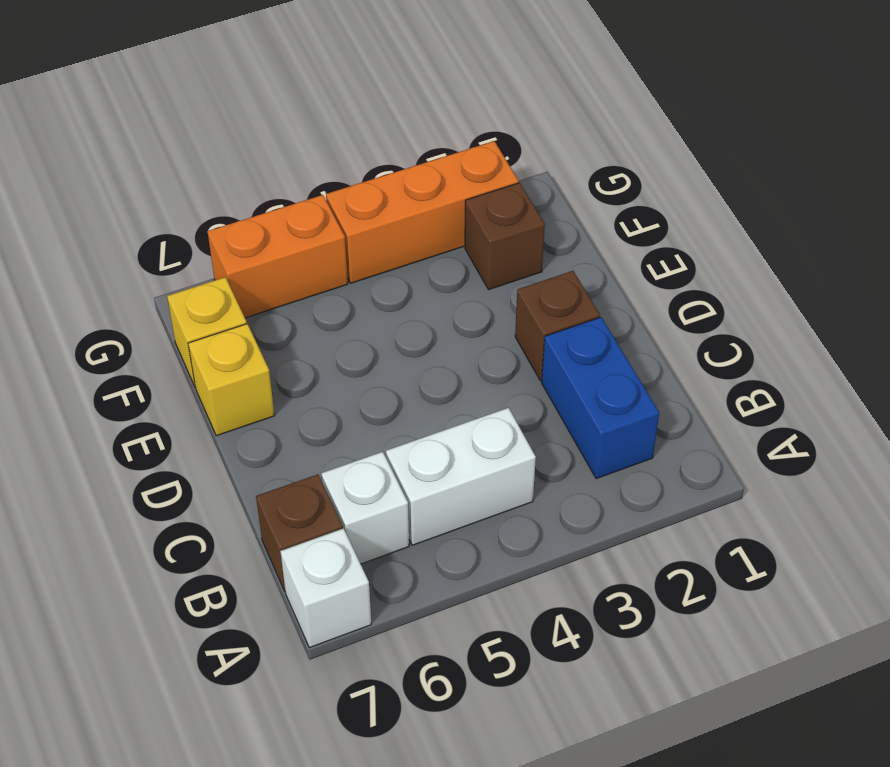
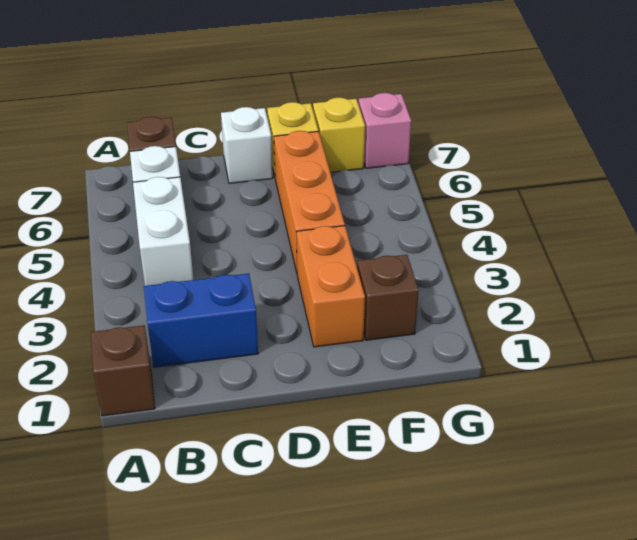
white 1x1 brick [280,528,371,648] -> white 1x1 brick moved to [221,107,273,183]
brown 1x1 brick [515,271,600,381] -> brown 1x1 brick moved to [91,325,155,416]
orange 1x3 brick [326,141,519,283] -> orange 1x3 brick moved to [274,131,345,272]
orange 1x2 brick [207,195,348,318] -> orange 1x2 brick moved to [297,226,365,347]
none -> pink 1x1 brick [359,93,411,168]

